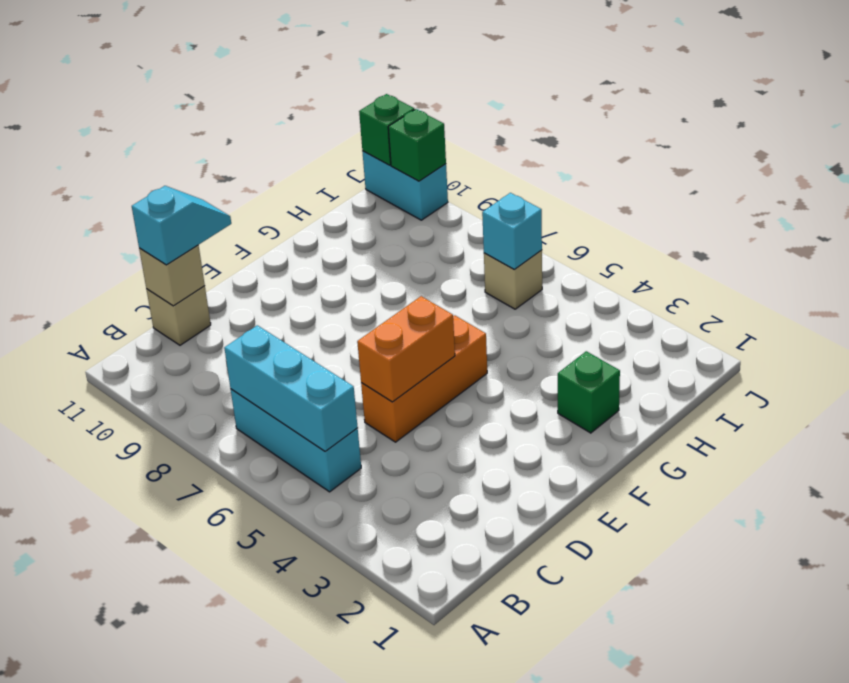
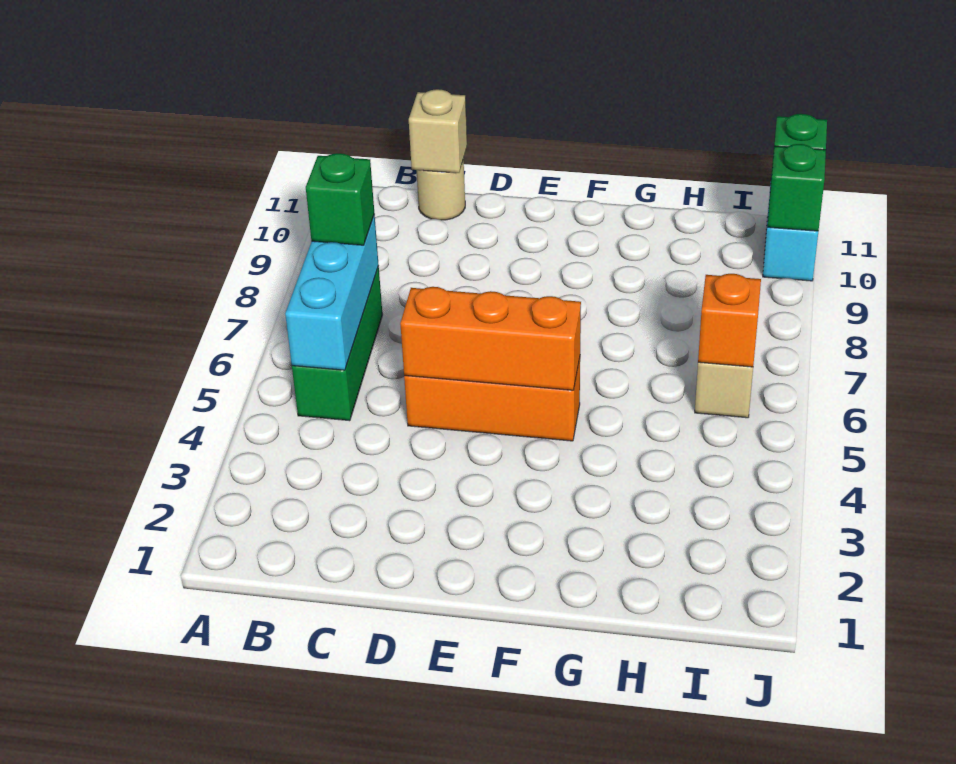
cyan 1x3 brick [231,389,361,492] -> green 1x3 brick [292,267,383,421]
tan 1x1 brick [146,286,211,345] -> tan 1x1 round brick [417,159,465,220]
cyan 1x2 slope [132,186,231,265] -> none
orange 1x2 brick [357,296,455,402] -> orange 1x3 brick [400,287,581,390]
green 1x1 brick [558,351,620,433] -> green 1x1 brick moved to [306,153,374,245]
cyan 1x1 brick [482,193,542,270] -> orange 1x1 brick [698,274,761,367]

